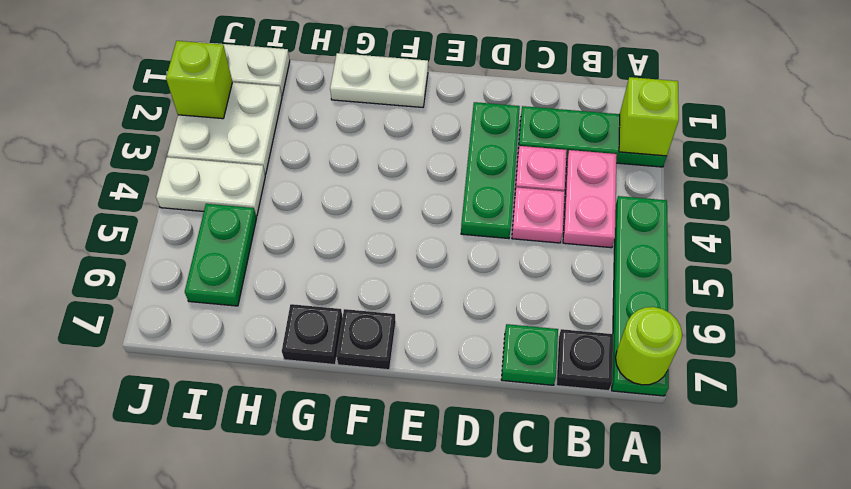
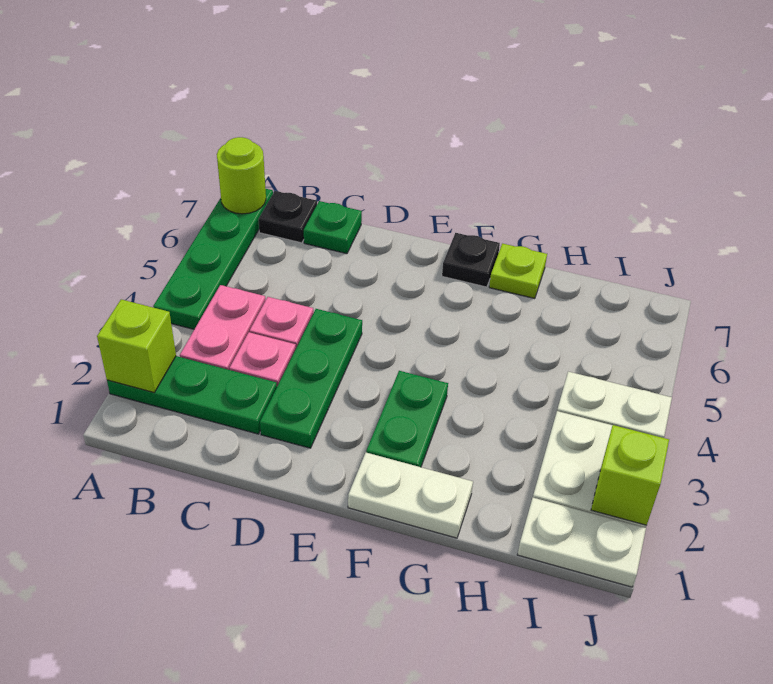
black 1x1 plate [282,304,343,365] -> lime 1x1 plate [489,243,547,299]
green 1x2 plate [185,204,257,306] -> green 1x2 plate moved to [366,371,448,467]

